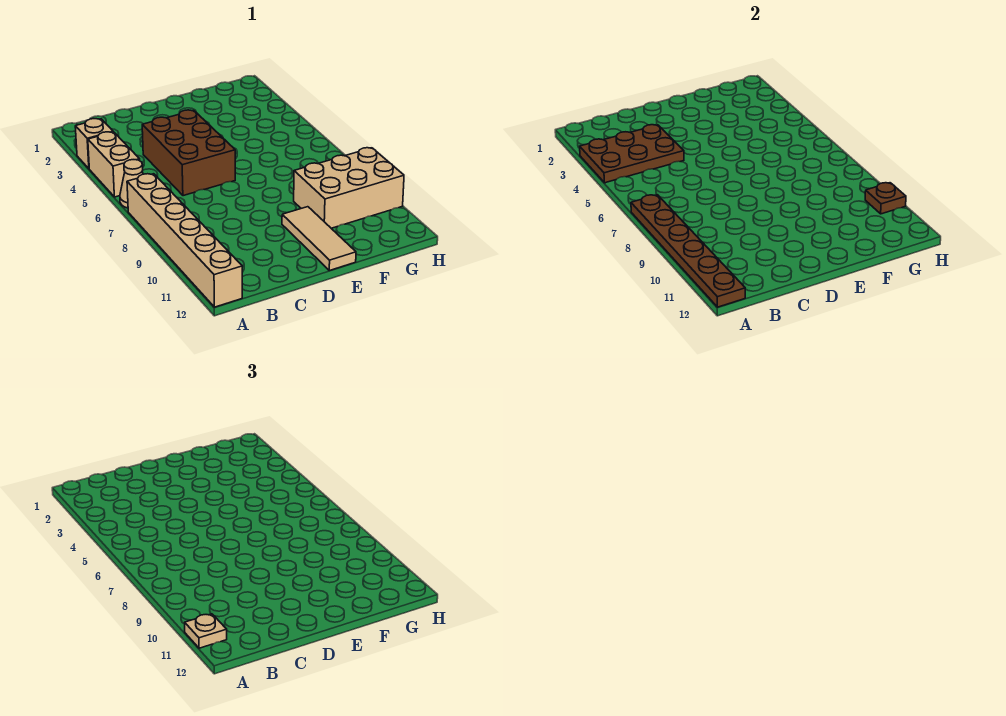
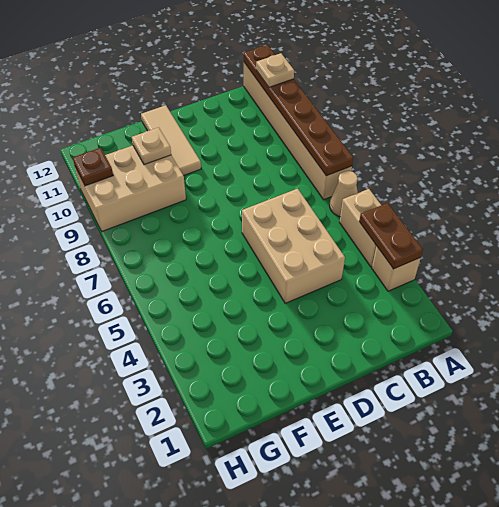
brown 2x3 plate [580,125,684,183] -> brown 1x2 plate [359,203,423,269]
brown 2x3 brick [142,110,235,196] -> tan 2x3 brick [242,189,345,303]
none -> tan 1x1 plate [132,127,171,165]

